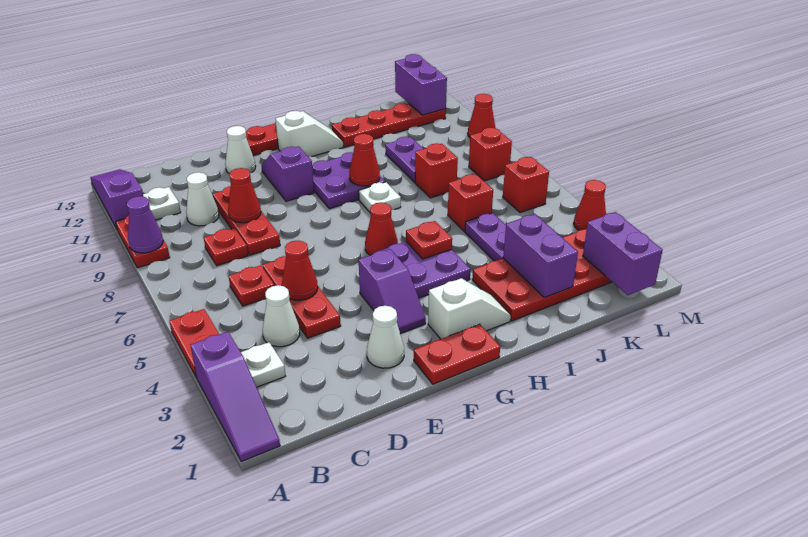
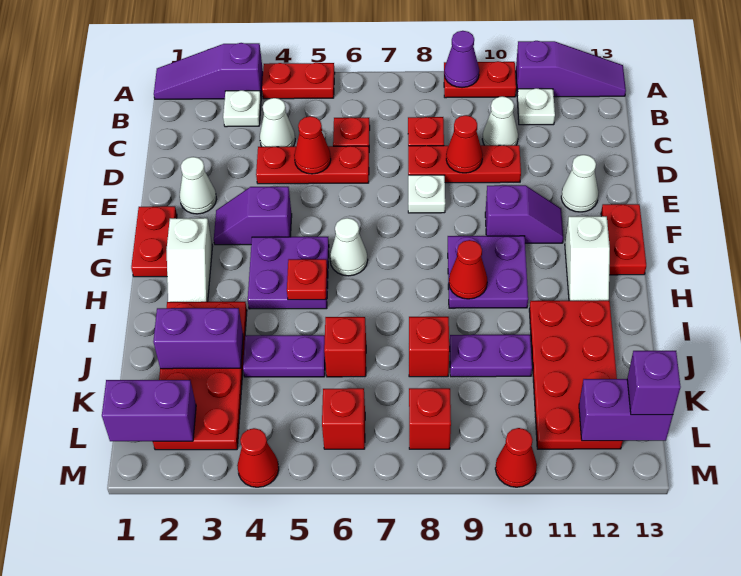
red 1x1 cone [365,202,398,255] -> white 1x1 cone [330,218,368,276]
white 1x1 plate [359,182,401,212] -> white 1x1 plate moved to [408,175,445,213]
red 1x4 plate [332,104,446,147] -> red 2x4 plate [529,300,623,449]
none -> purple 1x1 brick [627,351,681,415]

